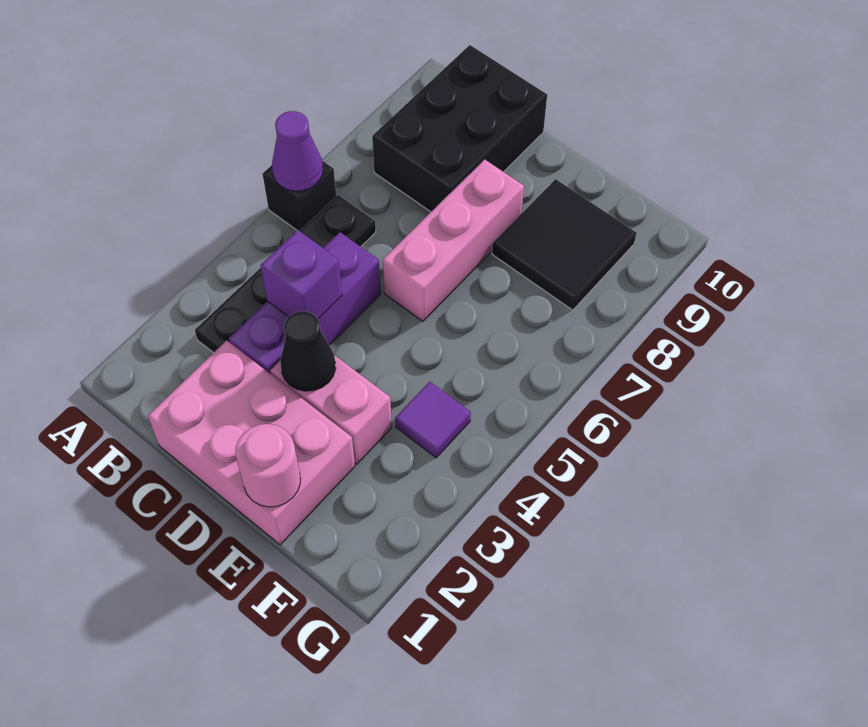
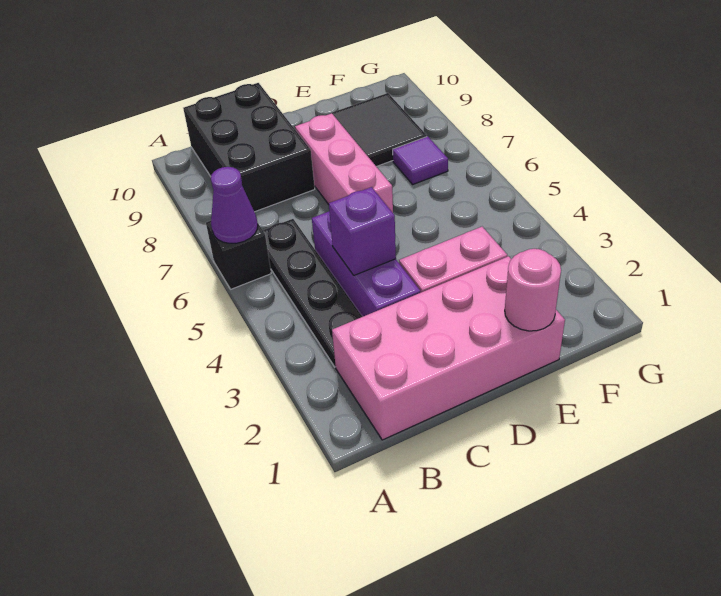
pink 2x3 brick [148,340,355,545] -> pink 2x4 brick [332,256,565,440]
black 1x1 cone [280,311,336,391] -> none
purple 1x1 tile [395,382,471,458] -> purple 1x1 tile moved to [393,136,448,184]

